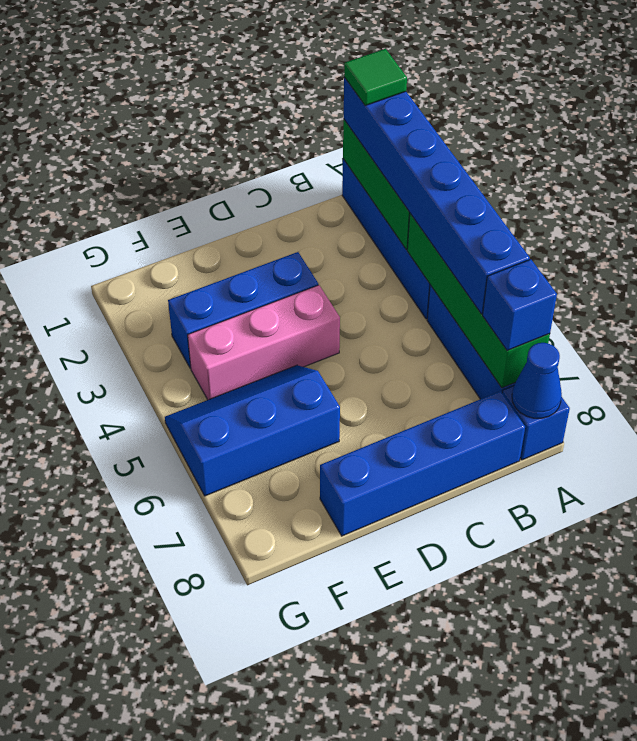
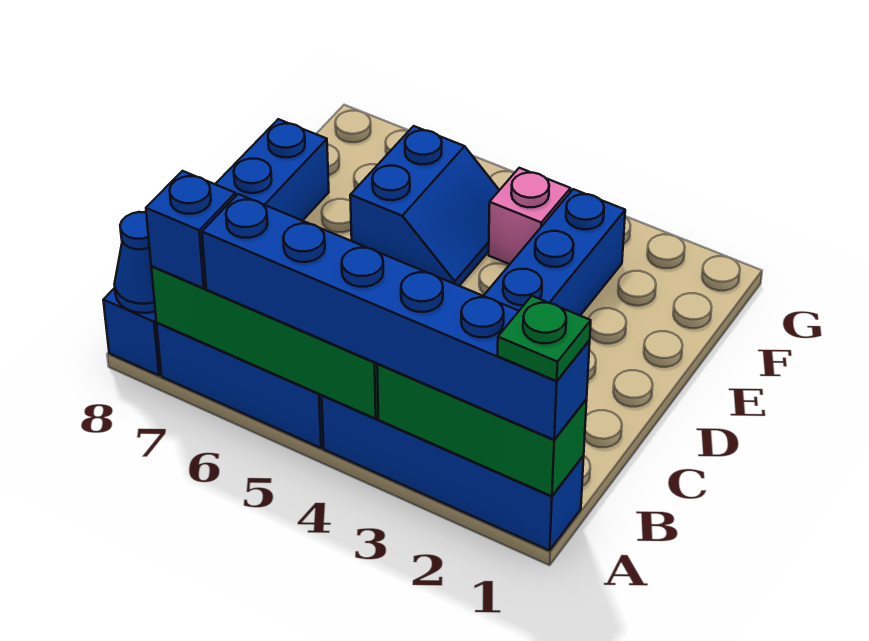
green 1x1 tile [344,49,407,106] -> green 1x1 plate [498,296,591,381]
pink 1x3 brick [188,285,340,400] -> pink 1x1 brick [489,168,571,264]
blue 2x3 slope [165,365,340,496] -> blue 2x2 slope [350,126,499,286]

